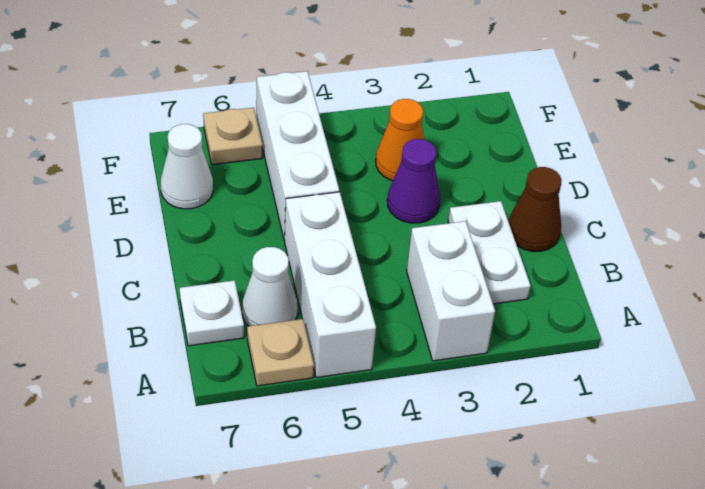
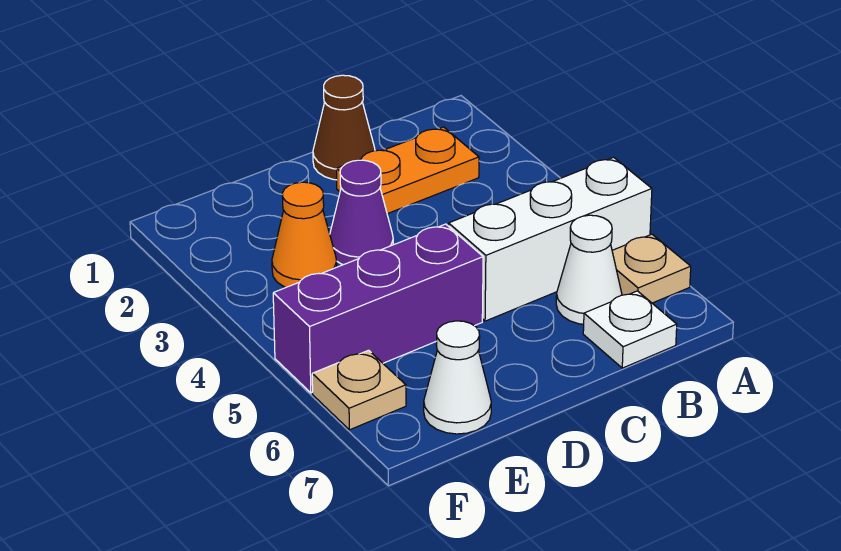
white 1x2 brick [407,221,495,361] -> none
white 1x2 plate [448,201,531,304] -> orange 1x2 plate [337,127,479,214]
white 1x3 brick [256,71,339,240] -> purple 1x3 brick [273,224,483,393]

